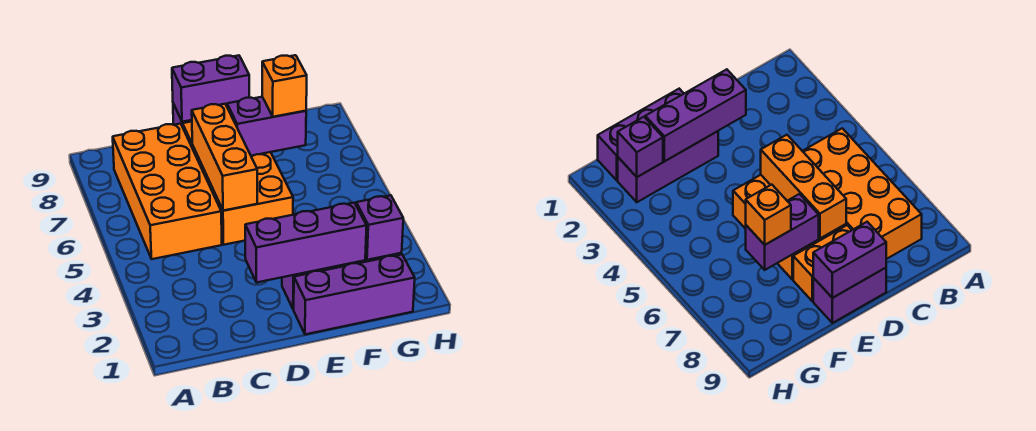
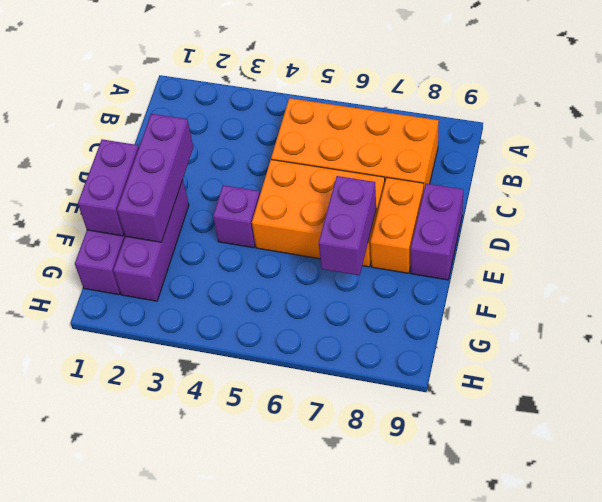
orange 1x3 brick [192,104,257,211] -> none
purple 1x2 brick [172,55,249,122] -> purple 1x2 brick moved to [78,139,139,236]
orange 1x1 brick [262,55,307,117] -> none
purple 1x1 brick [356,195,403,260] -> purple 1x1 brick moved to [213,185,260,248]

